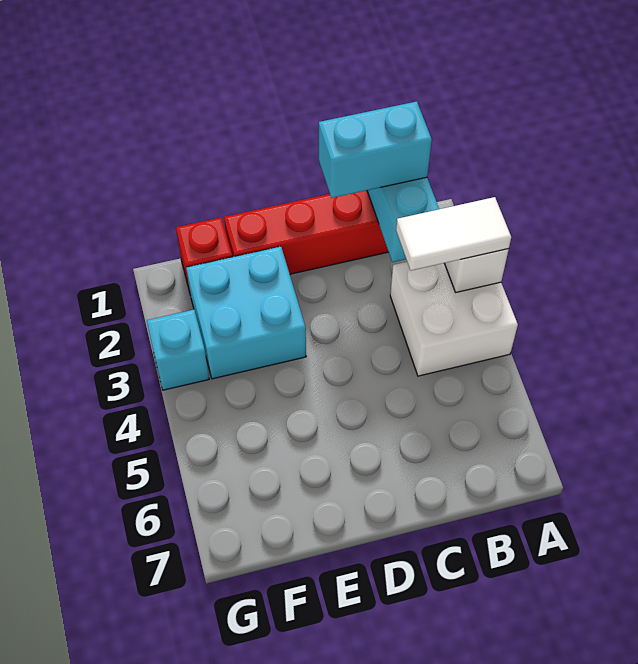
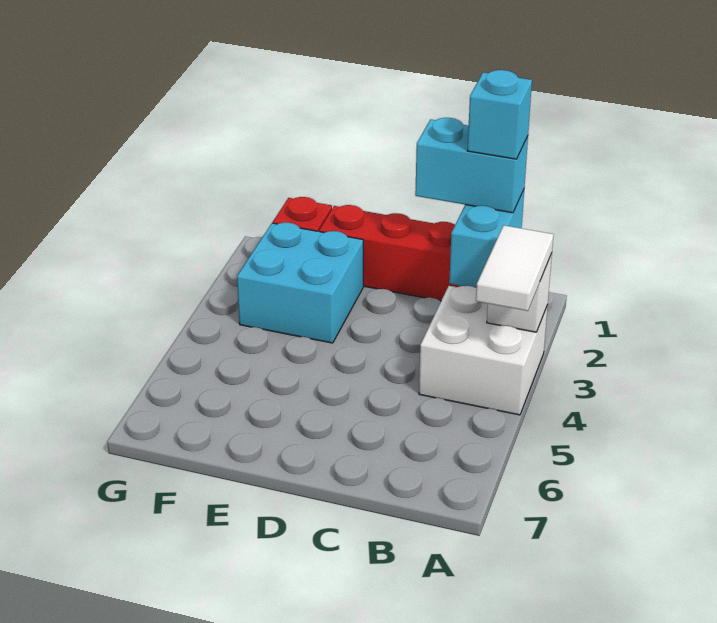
white 1x2 tile [396,197,511,271] -> white 1x2 tile turned to [476,225,554,311]
cyan 1x1 brick [147,310,209,390] -> cyan 1x1 brick moved to [467,70,532,159]

